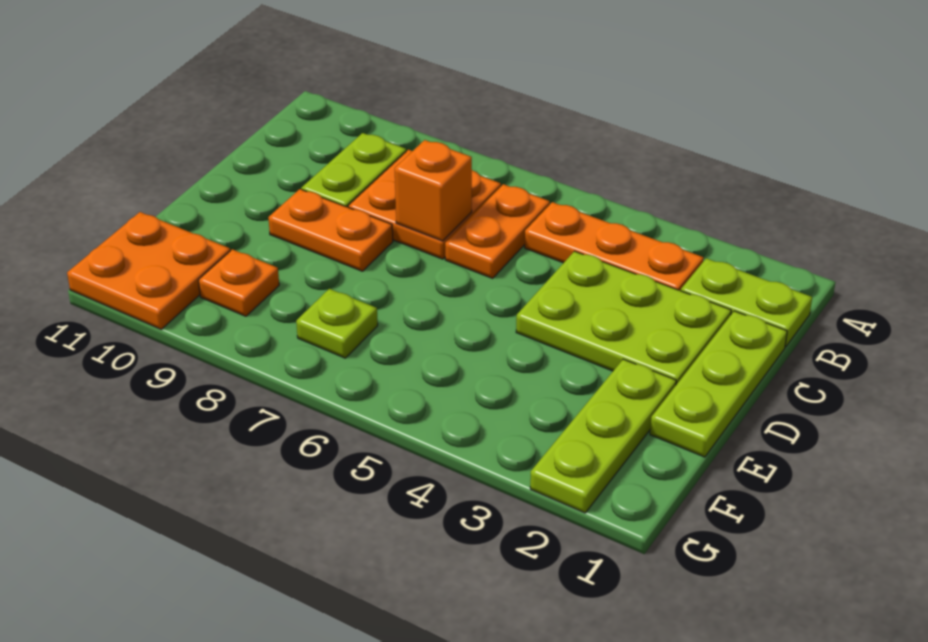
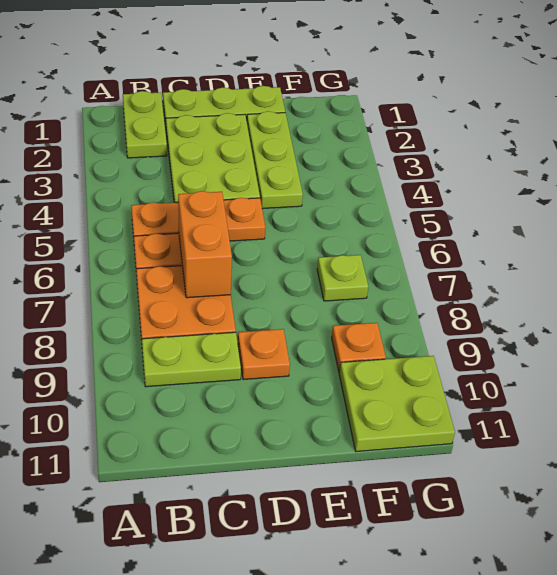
orange 1x3 plate [525,202,704,291] -> orange 1x3 plate turned to [131,198,265,241]
orange 1x1 brick [395,140,472,241] -> orange 1x2 brick [178,191,232,298]
orange 1x2 plate [268,189,393,271] -> orange 1x1 plate [238,329,290,380]
lime 1x3 plate [530,359,676,513] -> lime 1x3 plate turned to [247,111,303,209]
orange 2x2 plate [67,212,230,329] -> lime 2x2 plate [339,356,455,452]

